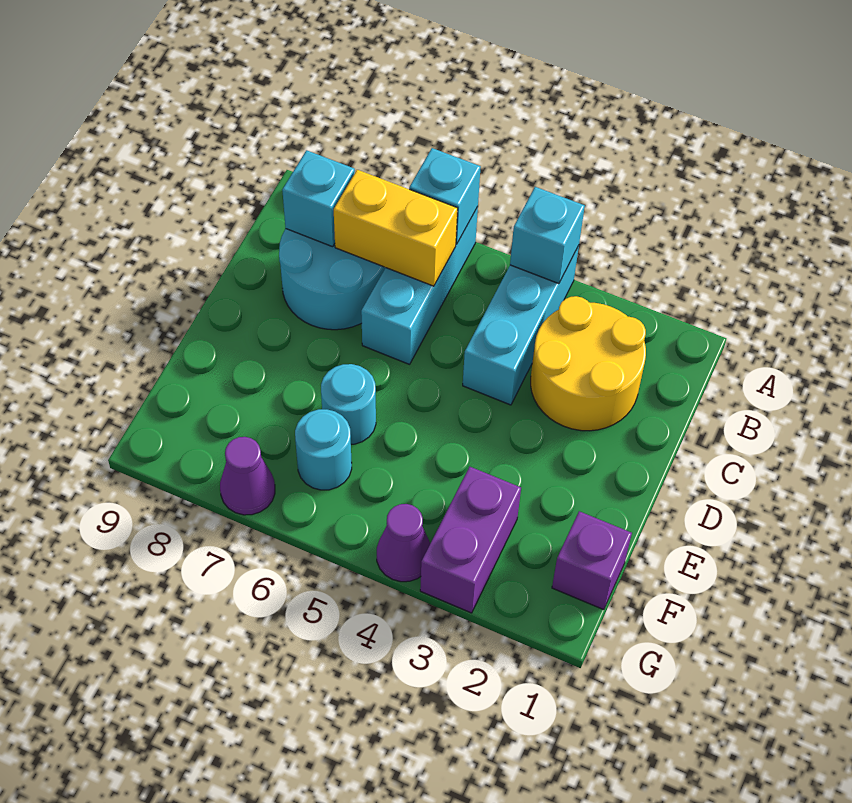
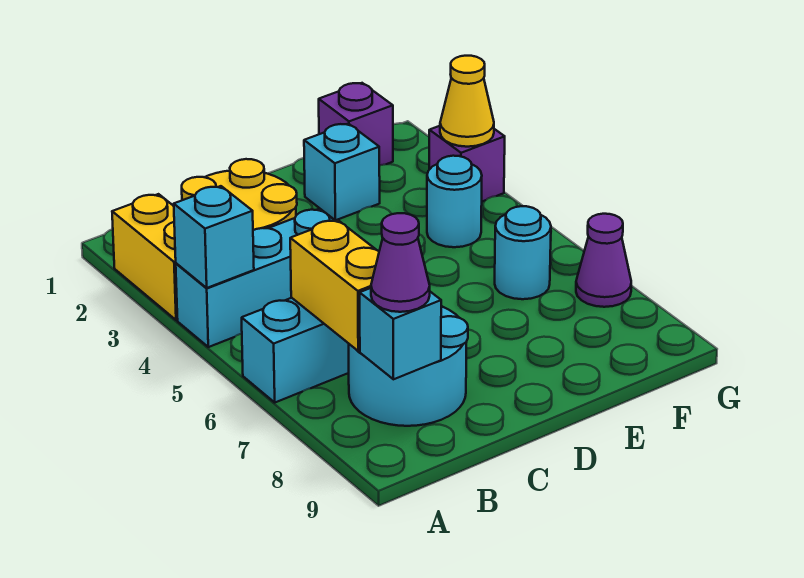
none -> yellow 1x2 brick [112,194,178,320]
cyan 1x1 brick [409,148,481,244] -> cyan 1x1 brick moved to [304,124,380,220]
cyan 1x1 round brick [321,364,376,444] -> cyan 1x1 round brick moved to [427,156,482,247]
purple 1x2 brick [420,467,521,613] -> purple 1x1 brick [429,126,505,201]
none -> yellow 1x1 cone [440,56,494,147]
purple 1x1 cone [377,504,430,582] -> purple 1x1 cone moved to [371,213,430,312]

